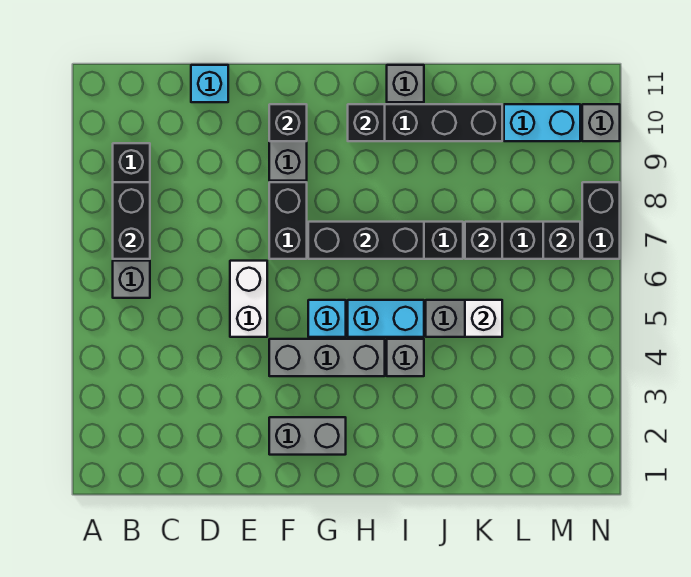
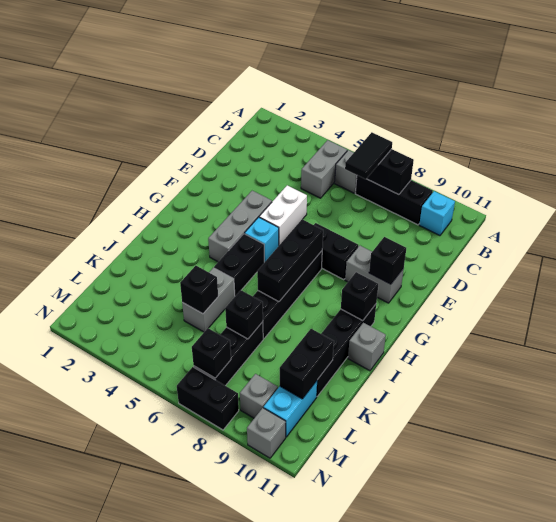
none -> black 1x2 tile [345,132,392,179]
cyan 1x1 brick [191,65,228,102] -> cyan 1x1 brick moved to [419,191,455,236]
white 1x2 brick [230,261,267,337] -> white 1x2 brick turned to [259,185,307,245]
grey 1x2 brick [269,417,346,455] -> grey 1x2 brick moved to [301,140,347,198]
cyan 1x2 brick [348,300,424,337] -> black 1x2 brick [214,234,264,296]
grey 1x1 brick [387,339,424,376] -> grey 1x1 brick moved to [240,374,278,418]
white 1x1 brick [465,300,502,337] -> black 1x1 brick [180,266,218,314]
none -> black 1x2 brick [280,329,334,399]

